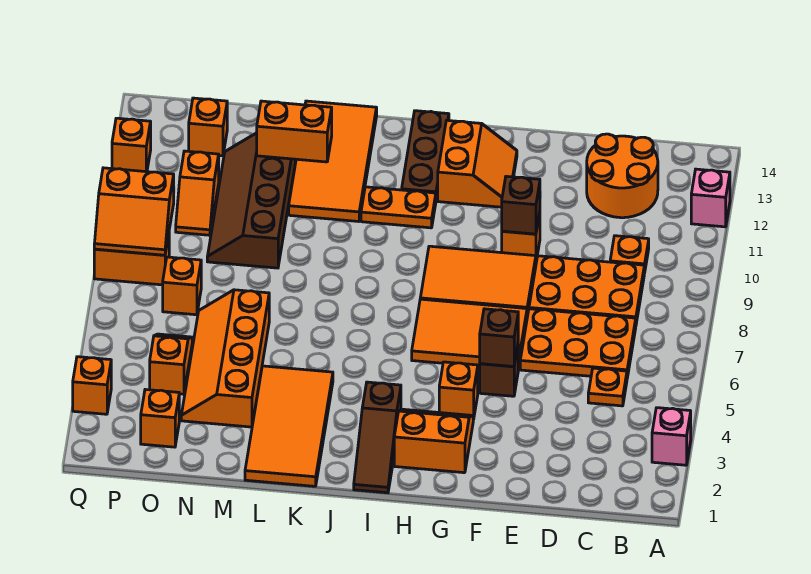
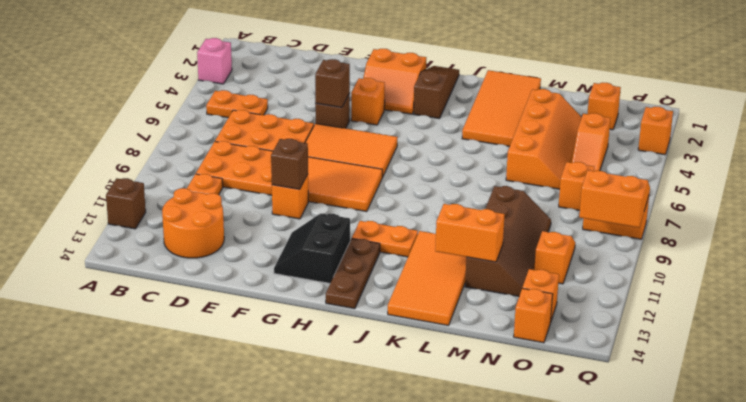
pink 1x1 brick [691,169,730,227] -> brown 1x1 brick [106,178,146,229]
orange 1x1 plate [588,368,627,406] -> orange 1x2 plate [206,90,268,118]
orange 2x2 slope [438,120,517,207] -> black 2x2 slope [274,213,350,283]
orange 1x1 brick [112,118,151,172] -> orange 1x1 brick moved to [514,288,553,343]

